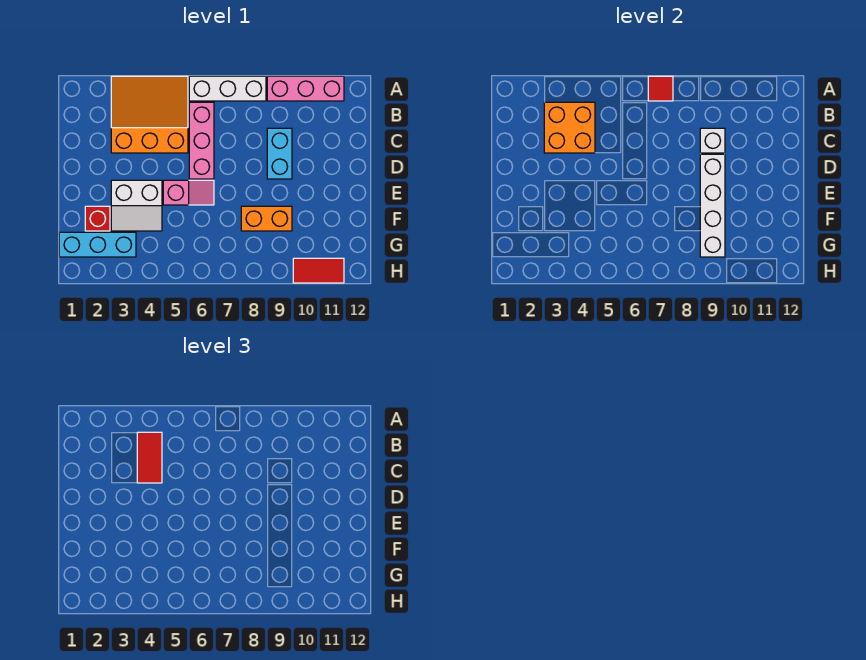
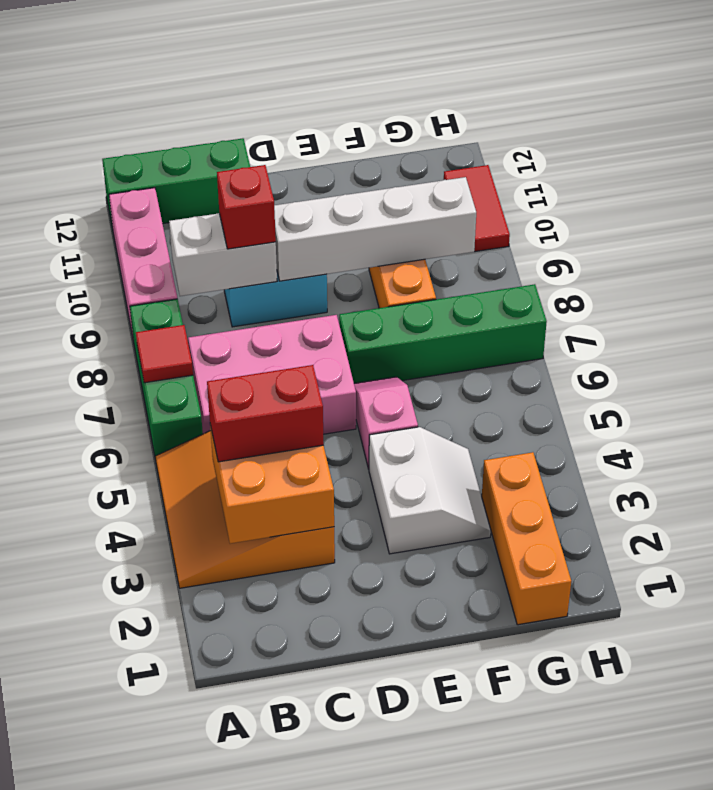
white 1x3 brick [189,76,266,101] -> green 1x3 brick [130,299,203,459]
none -> green 1x3 brick [102,138,250,229]
red 1x2 tile [137,432,162,483] -> red 1x2 brick [207,365,324,462]
pink 1x3 brick [189,102,214,179] -> pink 2x3 brick [188,315,356,434]
white 1x1 brick [700,128,725,153] -> white 1x2 brick [169,213,277,296]
none -> green 1x4 brick [339,284,547,383]
red 1x1 brick [85,206,110,231] -> red 1x1 brick moved to [217,165,276,249]
cyan 1x3 brick [59,232,136,257] -> orange 1x3 brick [482,452,571,625]

